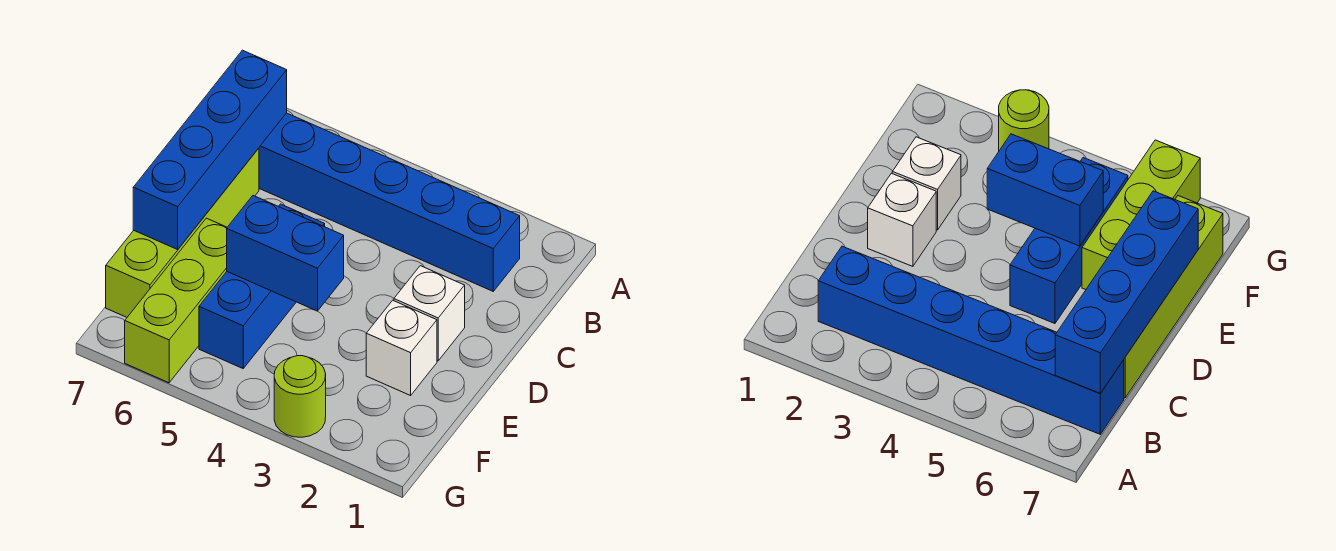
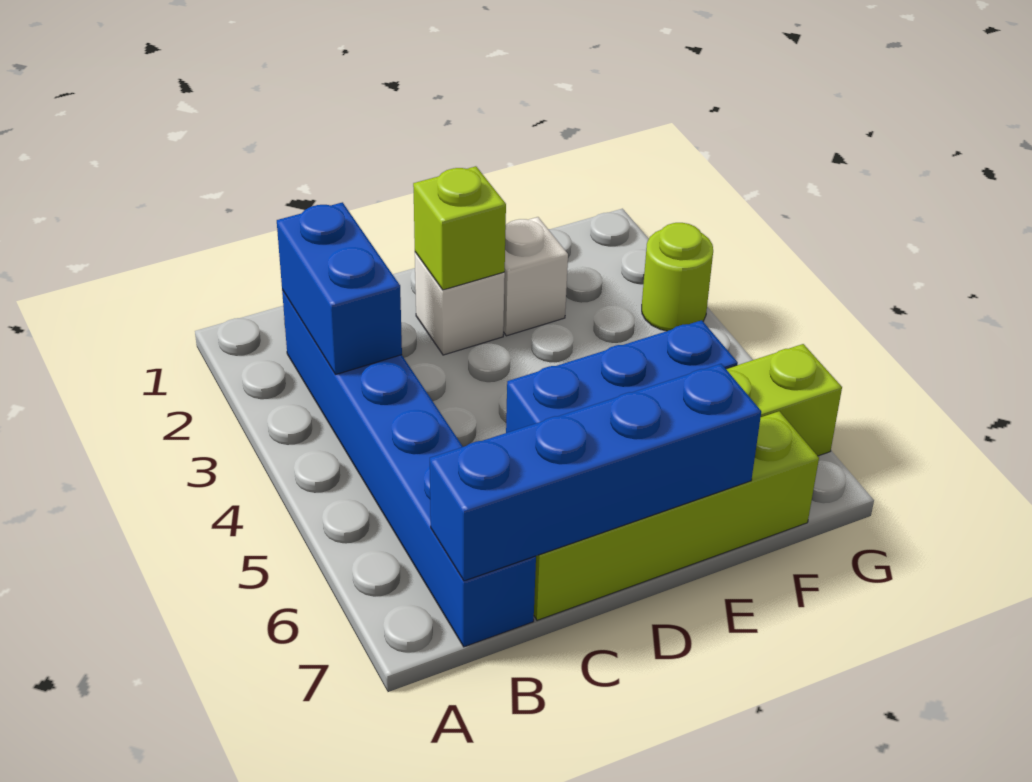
none -> lime 1x1 brick [413,166,506,290]
blue 1x2 brick [227,196,344,311] -> blue 1x2 brick moved to [277,202,402,375]

